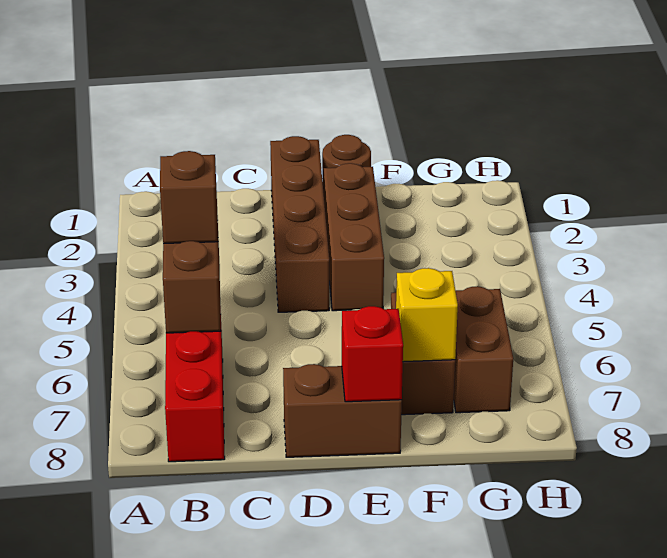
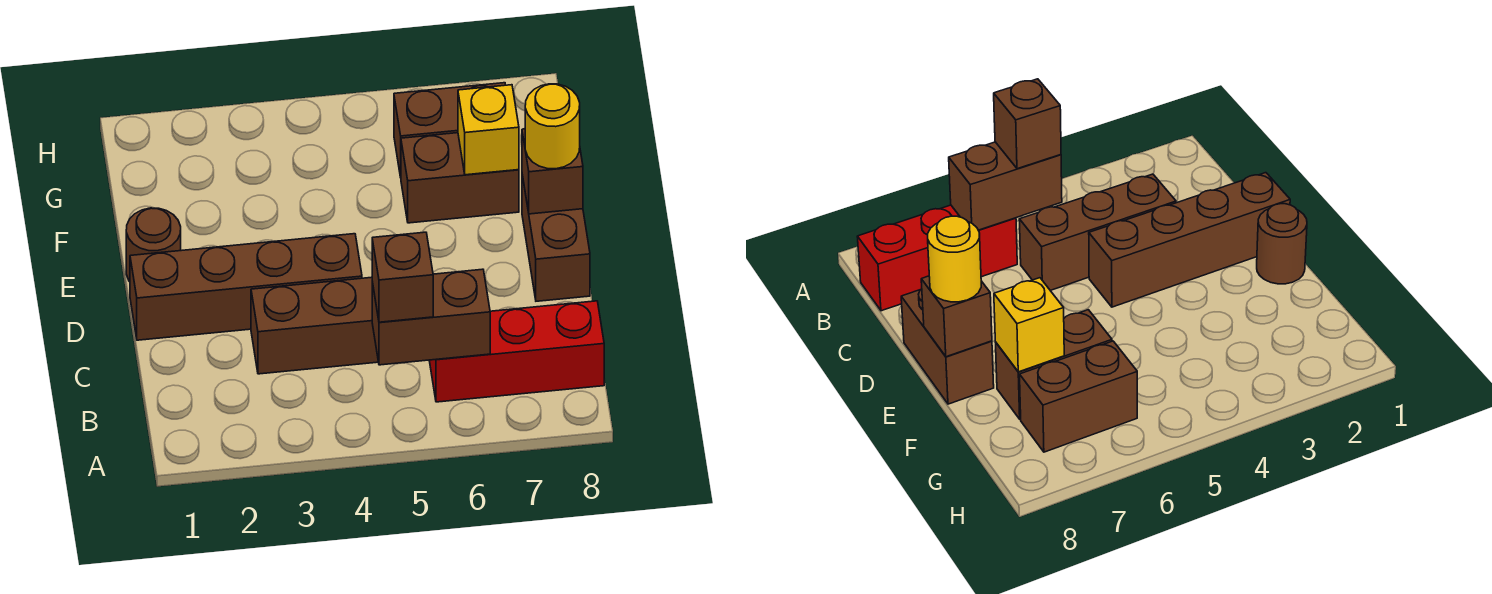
brown 1x3 brick [324,163,384,311] -> brown 1x3 brick moved to [251,277,378,374]
red 1x1 brick [342,306,403,402] -> brown 1x1 brick [522,129,583,214]
none -> yellow 1x1 round brick [525,84,580,169]

